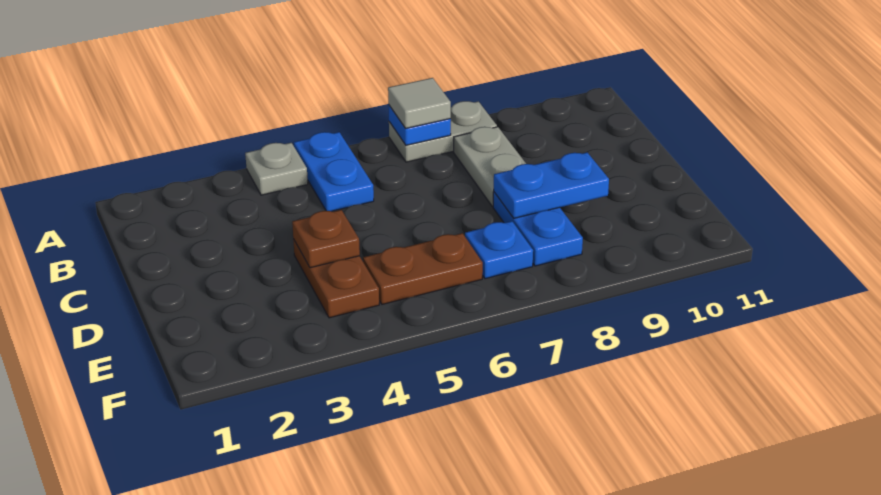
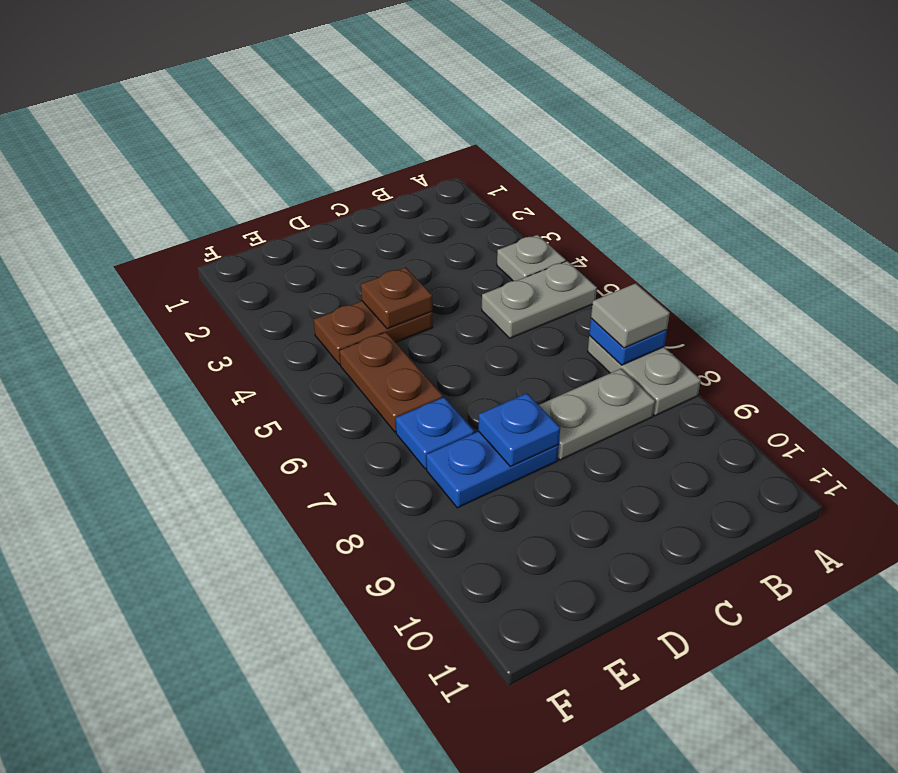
blue 1x2 plate [294,132,374,211] -> grey 1x2 plate [482,261,597,338]
blue 1x2 plate [494,153,609,218] -> blue 1x1 plate [478,393,560,467]

